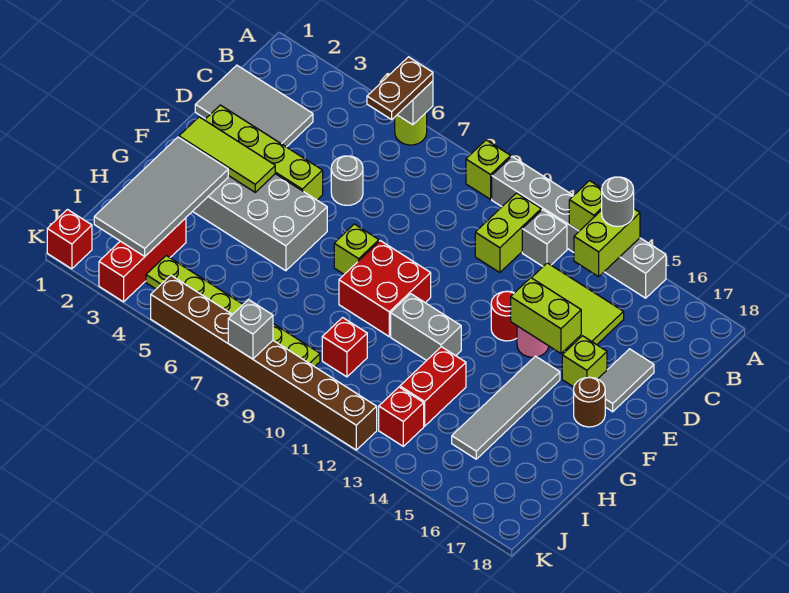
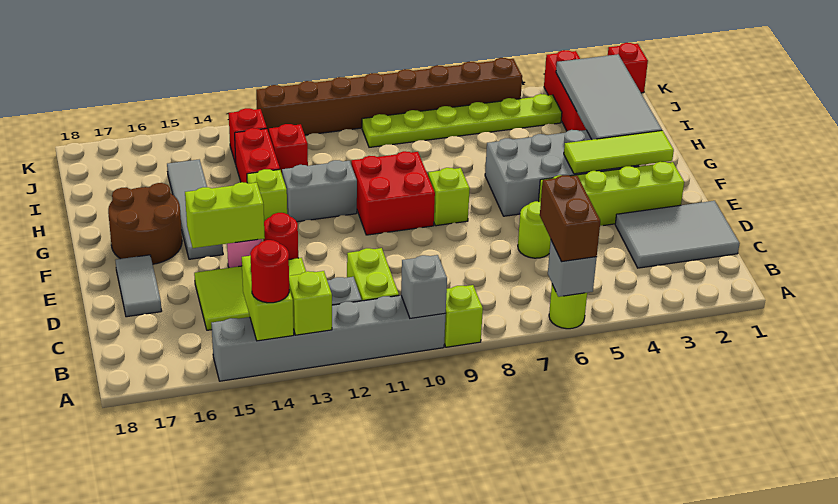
brown 1x2 plate [367,57,433,120] -> brown 1x2 brick [540,175,600,262]
grey 1x1 round brick [602,177,634,226] -> red 1x1 round brick [250,240,289,303]
grey 1x1 round brick [331,156,363,205] -> lime 1x1 round brick [518,201,551,258]
lime 1x1 brick [562,336,607,387] -> lime 1x1 brick moved to [247,169,287,221]
brown 1x1 round brick [574,377,605,427] -> brown 2x2 round brick [108,183,182,264]
red 1x1 brick [322,318,367,377] -> red 1x1 brick moved to [269,124,308,173]
grey 1x1 brick [228,299,273,359] -> grey 1x1 brick moved to [401,255,447,318]

